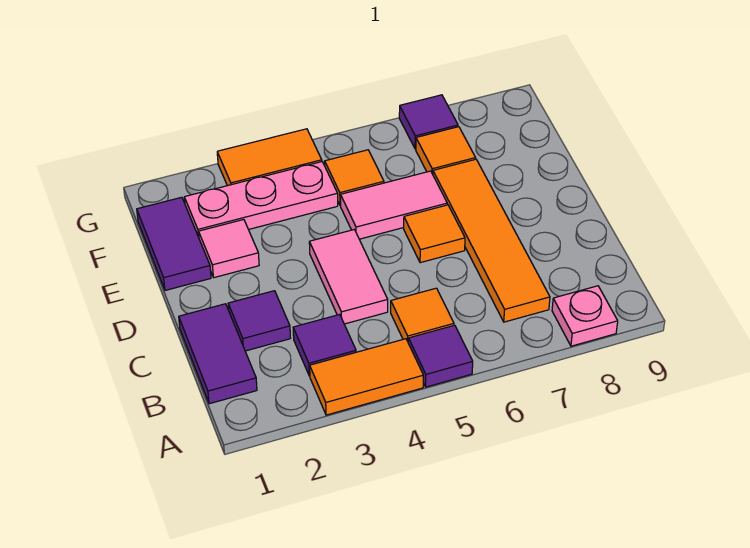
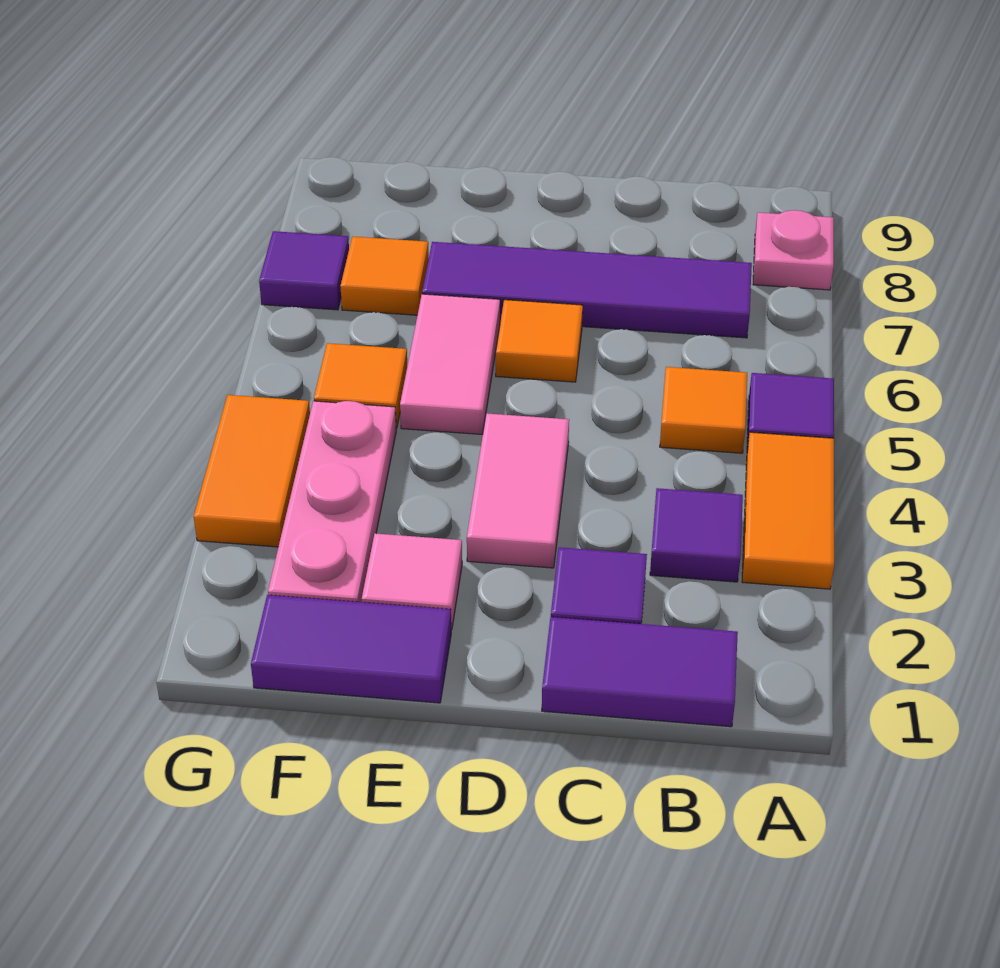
orange 1x4 tile [433,159,550,322] -> purple 1x4 tile [422,242,752,338]
pink 1x2 tile [309,230,388,324] -> pink 1x2 tile turned to [467,413,569,568]

